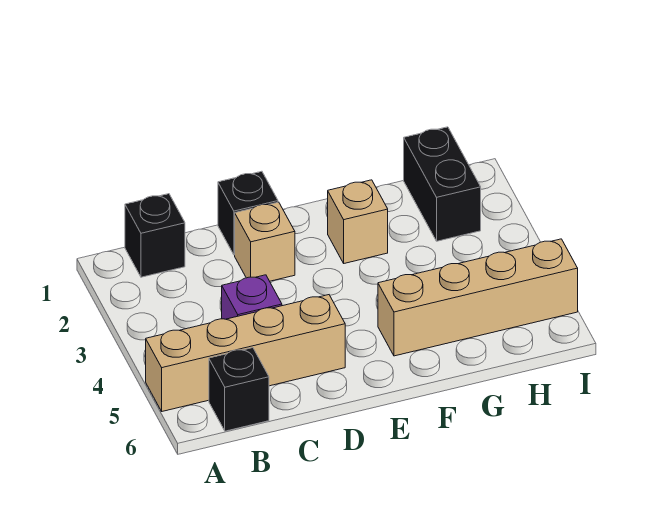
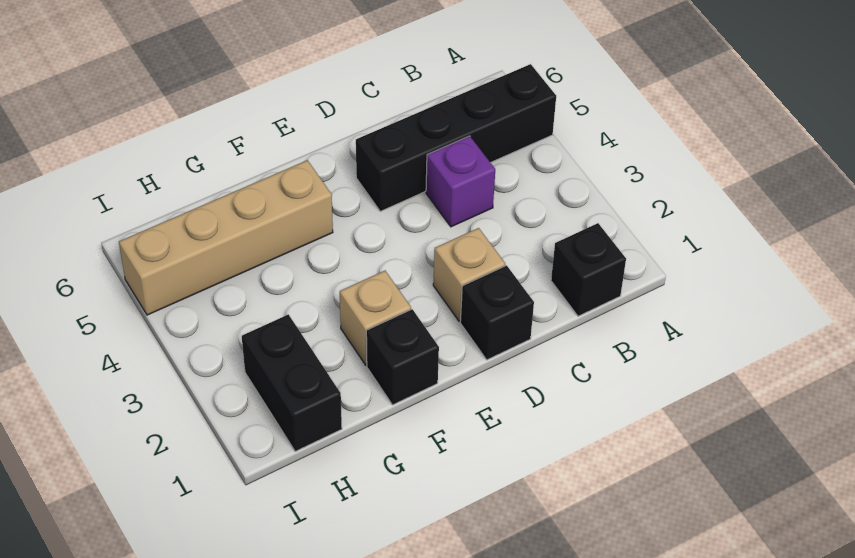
tan 1x4 brick [146,295,345,411] -> black 1x4 brick [356,64,556,211]
black 1x1 brick [209,348,269,431] -> black 1x1 brick moved to [366,309,439,405]

